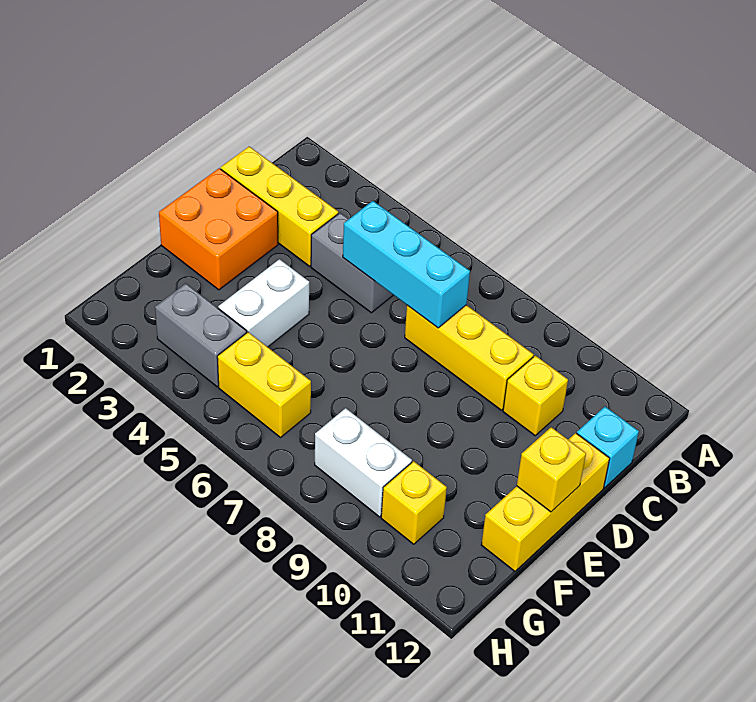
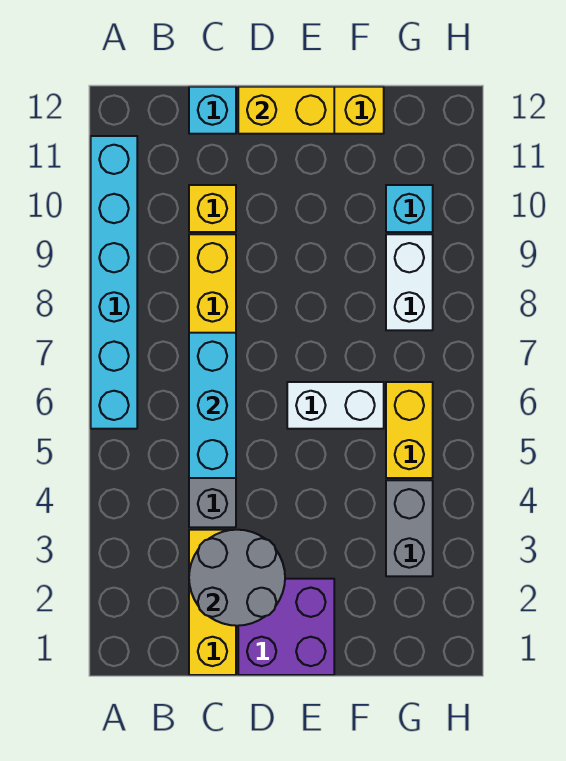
none -> cyan 1x6 brick [91,136,137,429]
none -> grey 2x2 round brick [189,530,285,626]
orange 2x2 brick [159,168,278,290] -> purple 2x2 brick [238,579,334,675]
white 1x2 brick [218,259,309,347] -> white 1x2 brick moved to [287,382,384,429]
yellow 1x1 brick [517,427,586,512] -> yellow 1x2 brick [238,87,334,134]
yellow 1x1 brick [381,461,447,544] -> cyan 1x1 brick [386,185,433,232]

